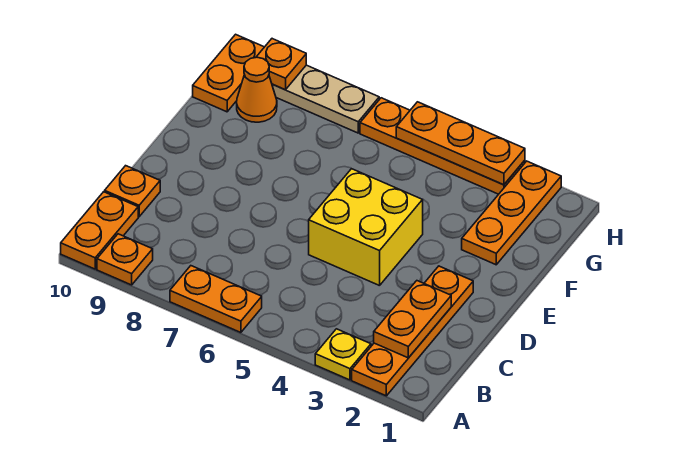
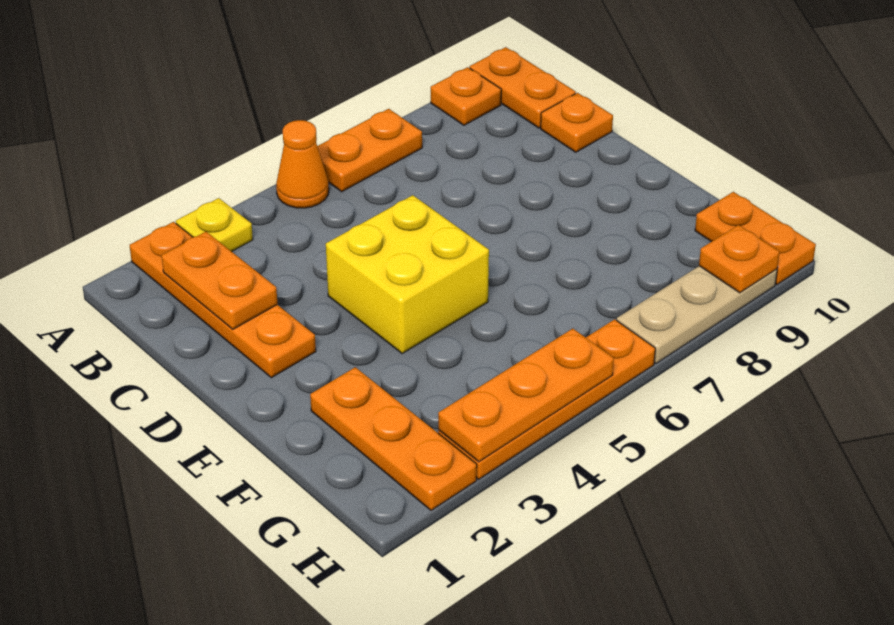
orange 1x1 cone [237,57,277,122] -> orange 1x1 cone moved to [276,120,329,208]

